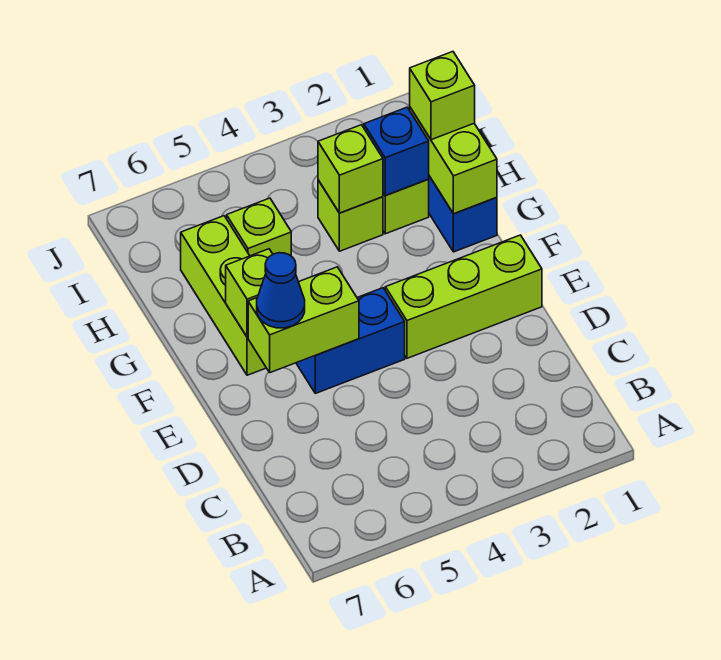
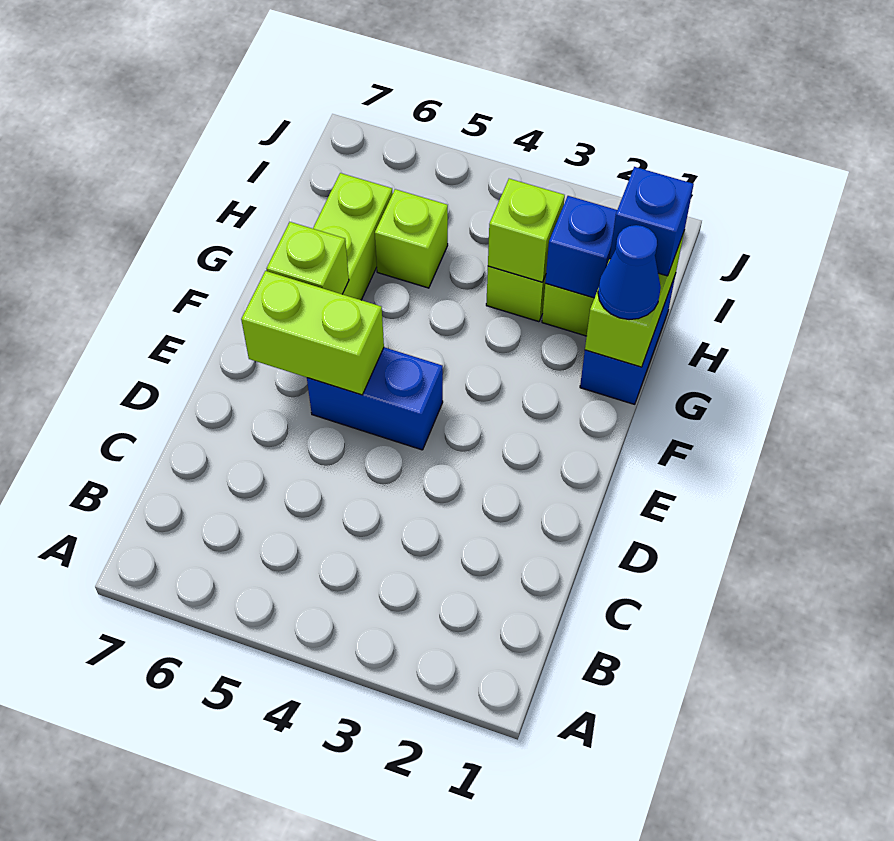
lime 1x3 brick [385,235,542,358] -> none
blue 1x1 cone [257,253,305,328] -> blue 1x1 cone moved to [598,225,661,320]
lime 1x1 brick [410,52,475,140] -> blue 1x1 brick [610,167,694,276]

